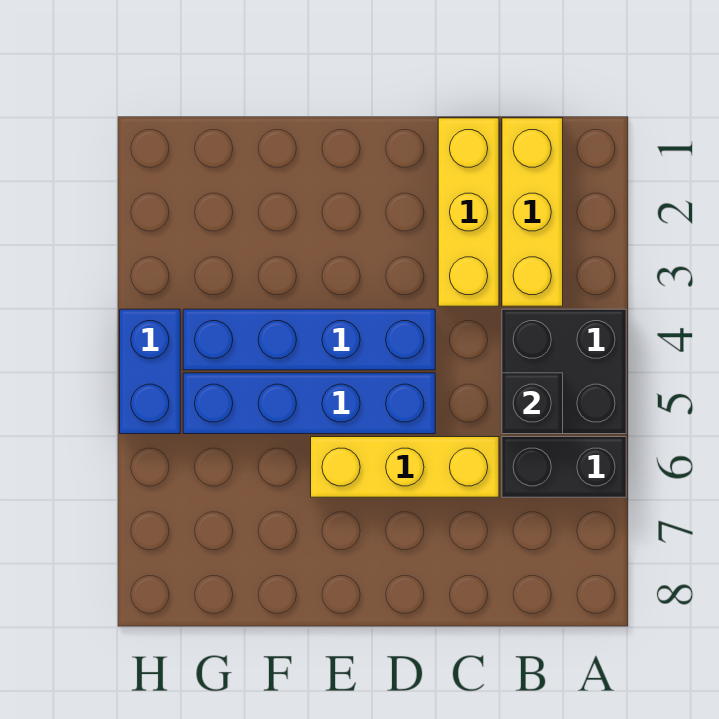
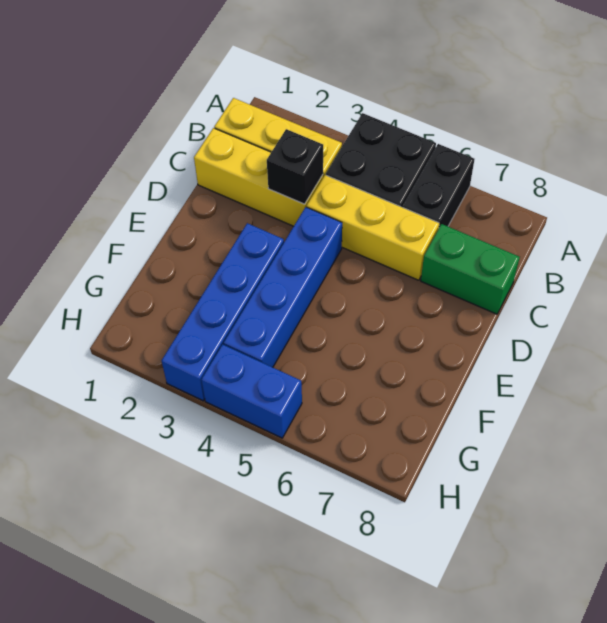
black 1x1 brick [502,373,563,434] -> black 1x1 brick moved to [267,129,323,204]
yellow 1x3 brick [311,437,499,497] -> yellow 1x3 brick turned to [307,175,439,280]
none -> green 1x2 brick [421,224,520,314]
blue 1x4 brick [183,373,435,434] -> blue 1x4 brick moved to [162,223,284,401]

